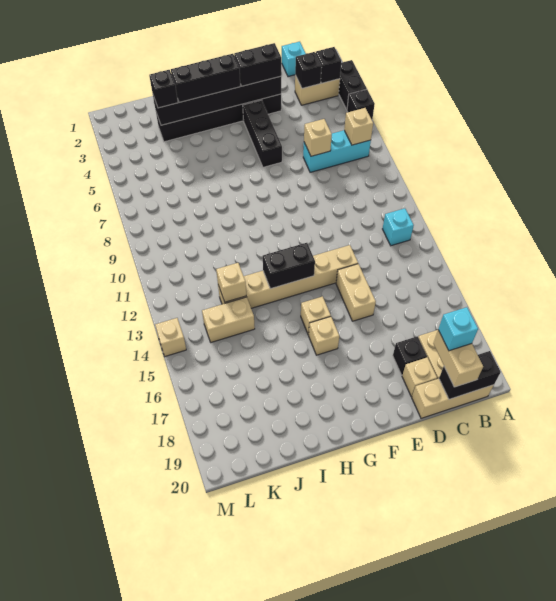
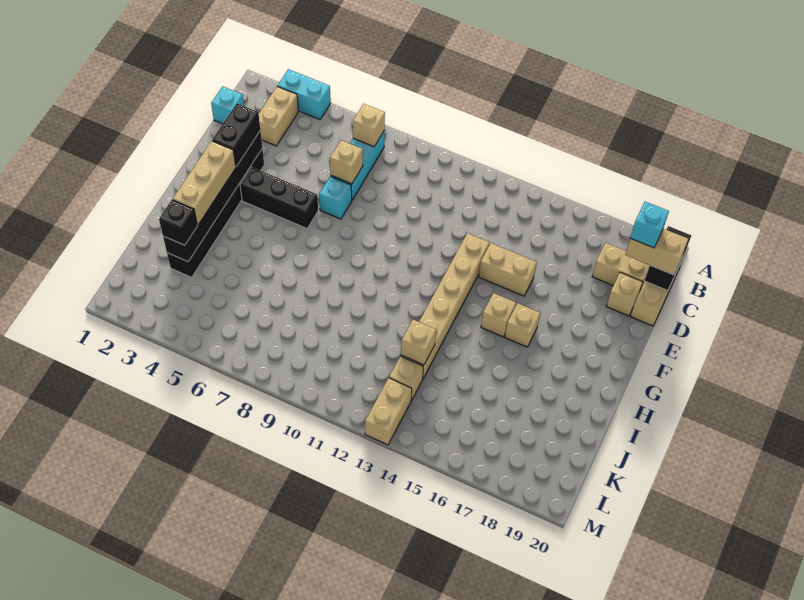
black 1x2 brick [339,60,367,109] -> cyan 1x2 brick [277,69,331,119]
black 1x1 brick [347,89,375,119] -> none
black 1x1 brick [315,47,341,83] -> none
cyan 1x1 brick [383,208,414,246] -> cyan 1x1 brick moved to [319,176,352,219]
black 1x1 brick [295,52,322,88] -> none
black 1x1 brick [393,336,427,375] -> none
black 1x3 brick [171,54,241,103] -> tan 1x3 brick [173,141,236,225]
black 1x2 brick [263,243,315,289] -> none
tan 1x2 brick [202,297,255,342] -> tan 1x2 brick moved to [365,378,412,445]
tan 1x1 brick [155,318,186,356] -> tan 1x1 brick moved to [389,356,423,401]

